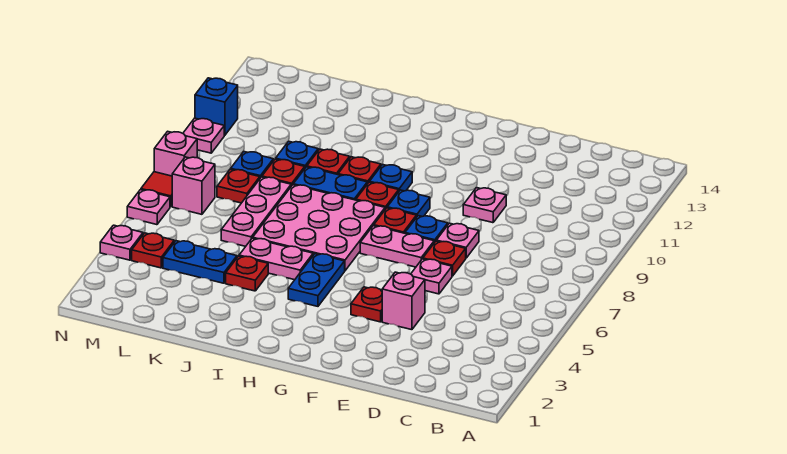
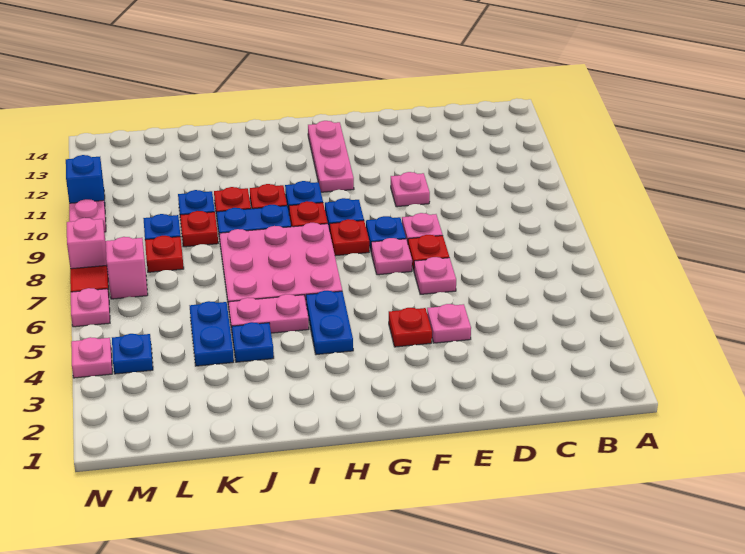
pink 1x1 brick [382,272,425,330] -> pink 1x1 plate [427,304,471,343]
pink 1x2 plate [360,226,434,267] -> pink 1x1 plate [371,238,412,275]
red 1x1 plate [226,256,268,291] -> blue 1x1 plate [232,322,274,362]
blue 1x2 plate [163,241,237,283] -> blue 1x2 plate turned to [190,301,234,366]
pink 1x3 plate [221,177,291,246] -> pink 1x3 plate moved to [308,121,354,192]
red 1x1 plate [132,233,174,268] -> blue 1x1 plate [112,334,153,374]

